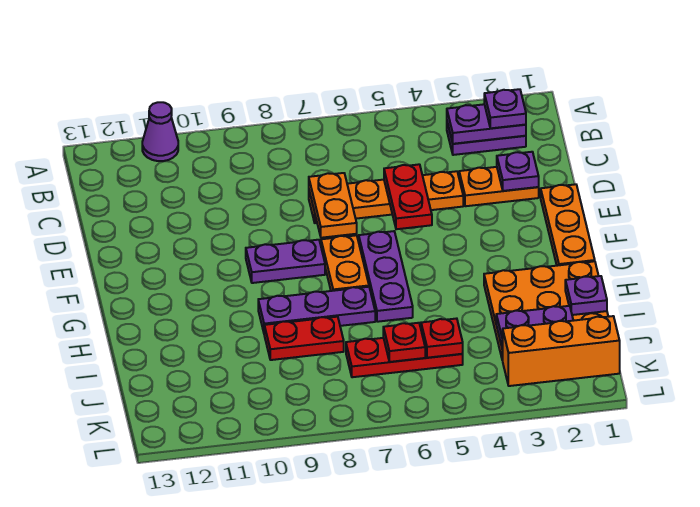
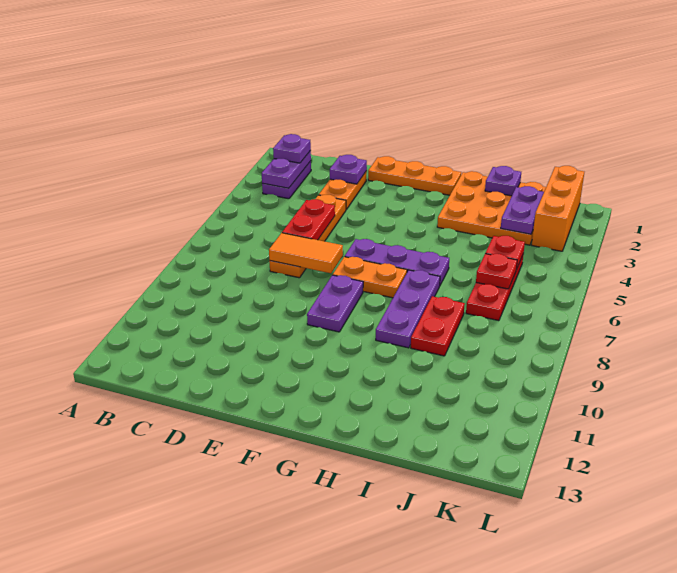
purple 1x1 cone [142,102,178,161] -> none
red 1x2 plate [384,164,432,229] -> red 1x2 plate turned to [282,199,335,240]
orange 1x2 plate [309,173,357,238] -> orange 1x2 tile [269,233,343,273]

